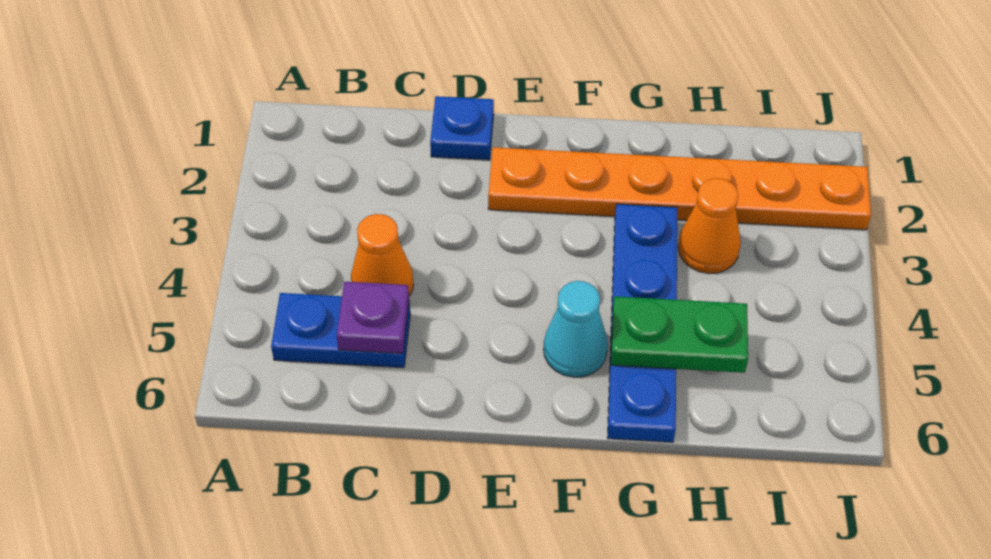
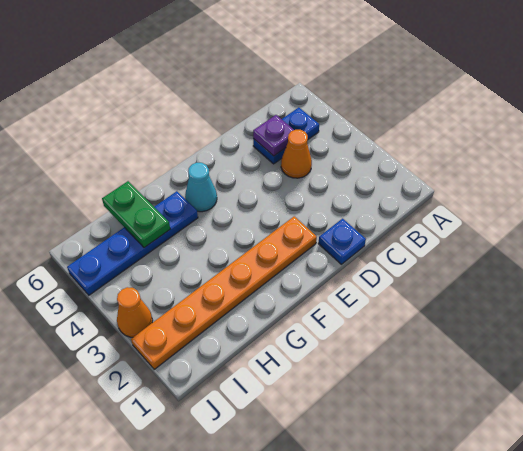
blue 1x4 plate [607,204,677,442] -> blue 1x4 plate turned to [67,191,198,295]
green 1x2 plate [611,296,748,373] -> green 1x2 plate turned to [102,181,170,248]
orange 1x1 cone [678,178,741,274] -> orange 1x1 cone moved to [117,287,153,337]

